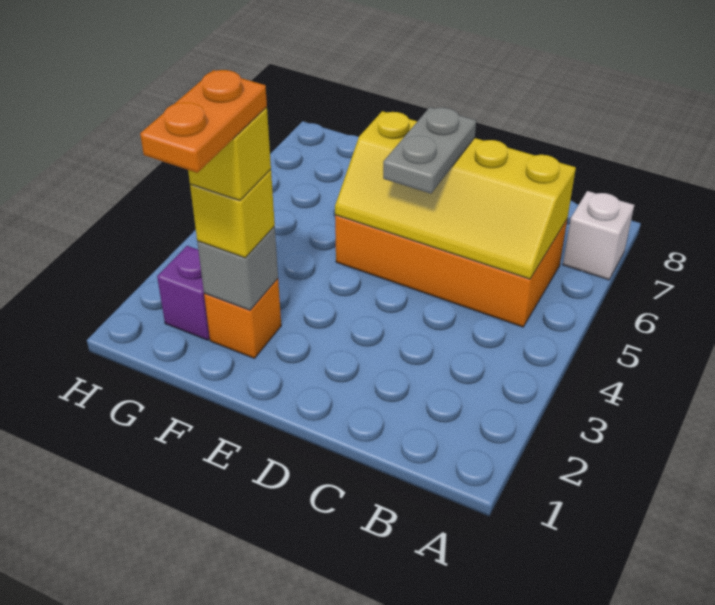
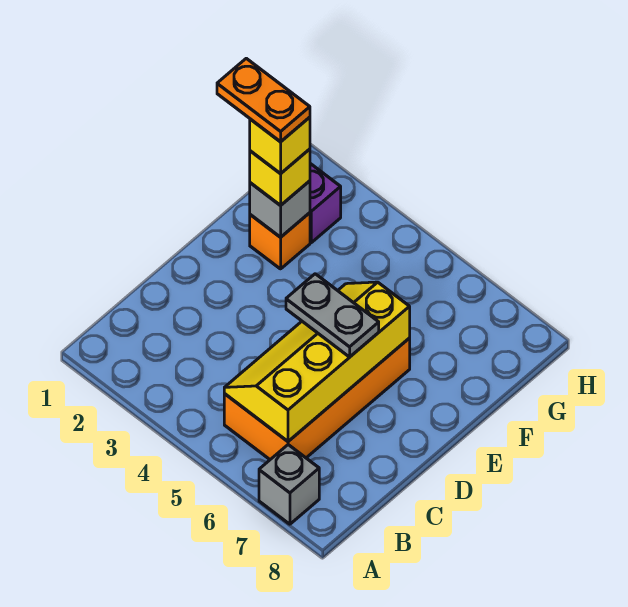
white 1x1 brick [563,191,634,280] -> grey 1x1 brick [259,445,319,524]

